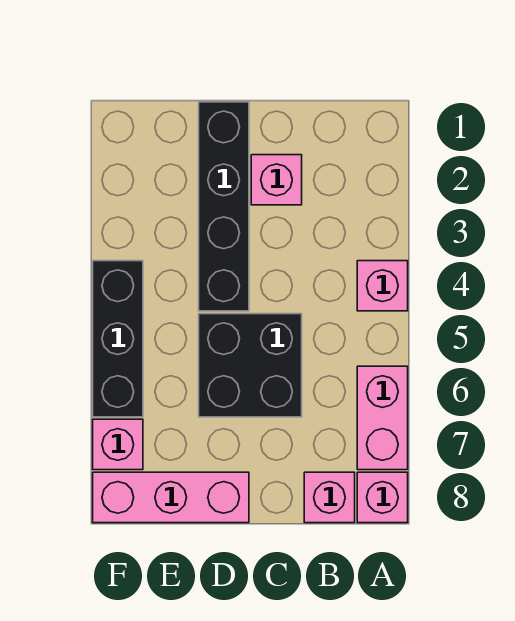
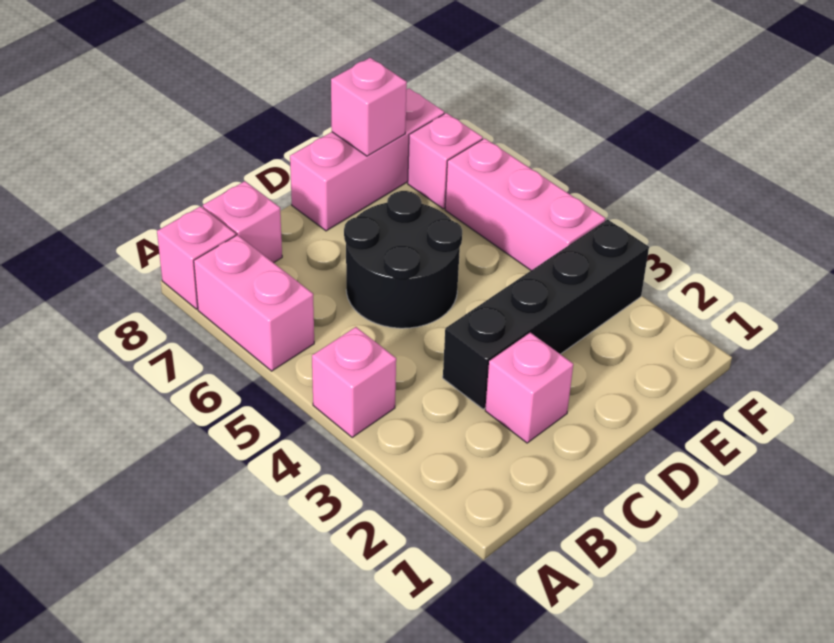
black 2x2 brick [199,314,302,417] -> black 2x2 round brick [344,191,462,328]
black 1x4 brick [199,102,249,311] -> black 1x4 brick turned to [443,219,649,409]
none -> pink 1x1 brick [331,58,407,156]
black 1x3 brick [93,261,143,417] -> pink 1x3 brick [445,138,605,270]

